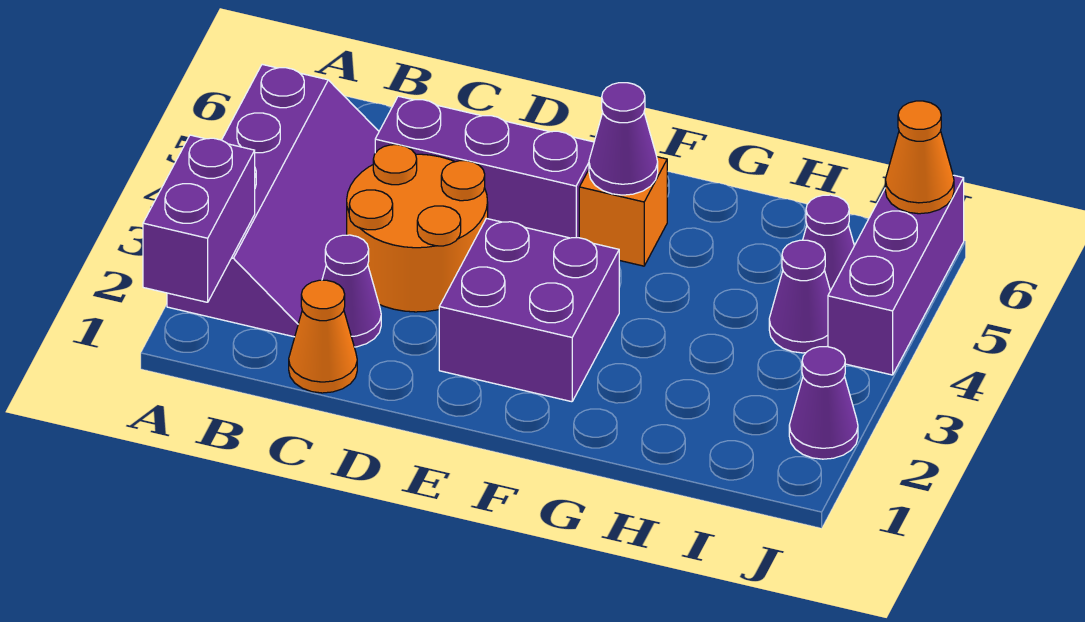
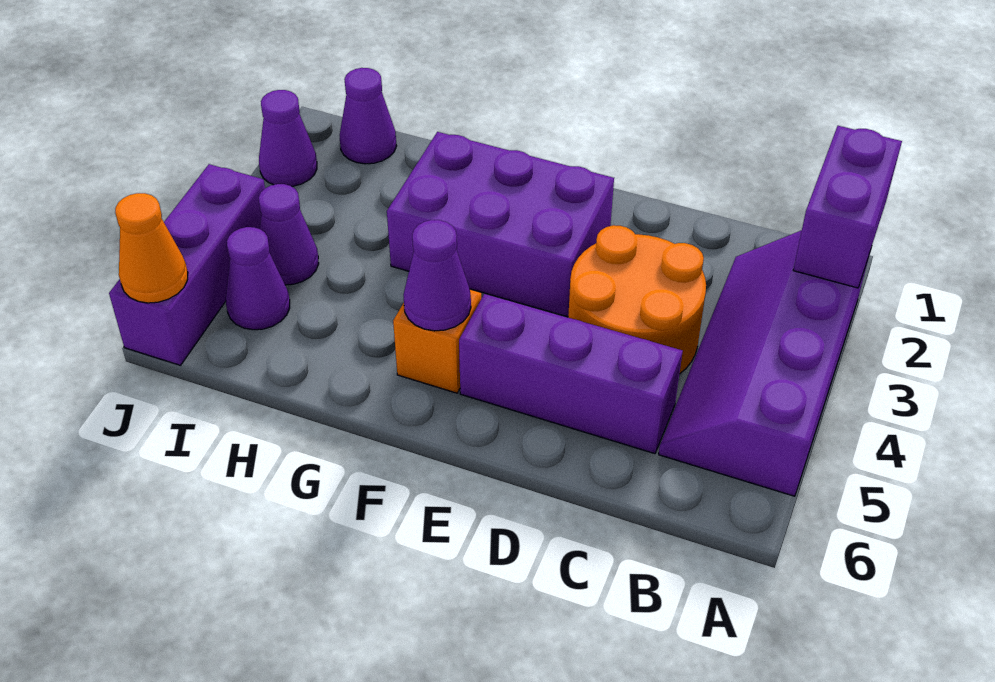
orange 1x1 cone [289,280,357,393] -> none
purple 1x1 cone [322,235,381,347] -> purple 1x1 cone moved to [340,68,396,164]
purple 2x2 brick [439,218,619,402] -> purple 2x3 brick [387,132,614,317]

